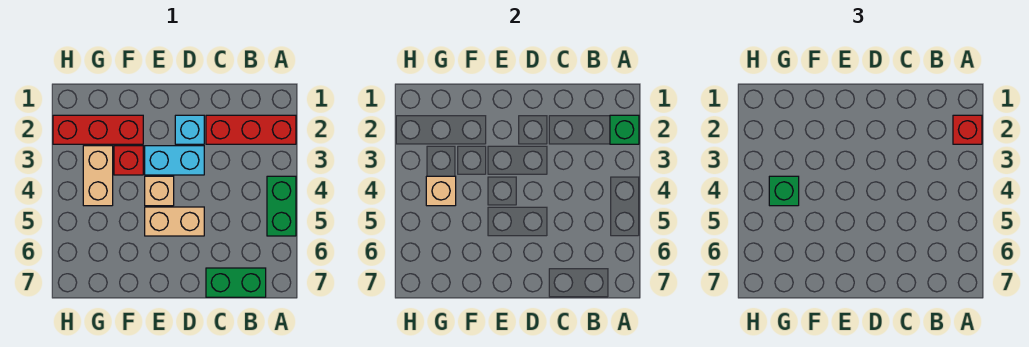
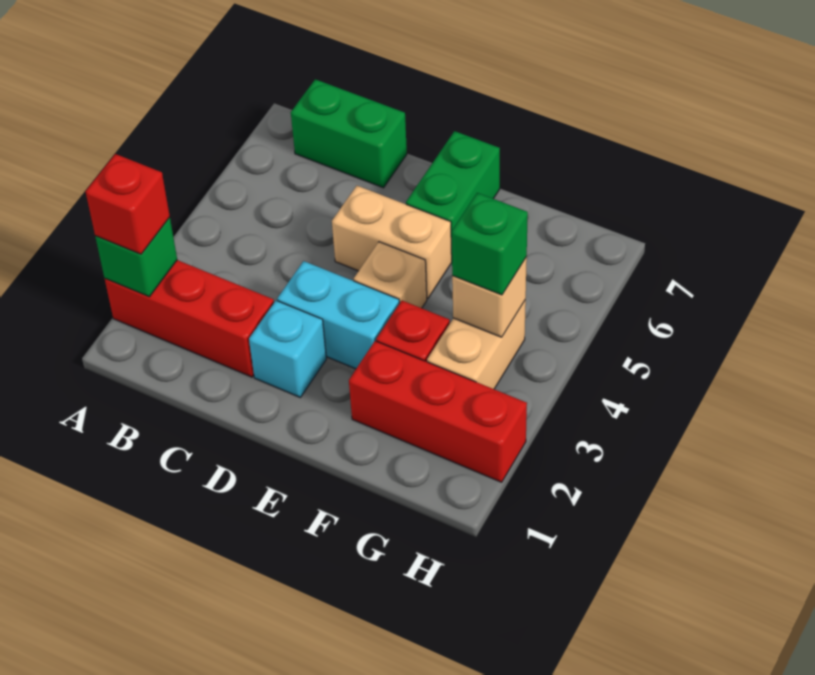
green 1x2 brick [267,176,296,236] -> green 1x2 brick moved to [406,131,500,254]

